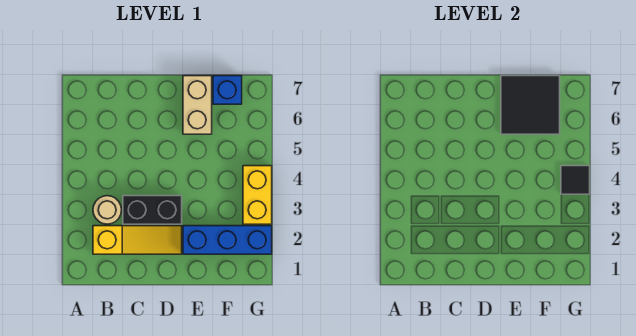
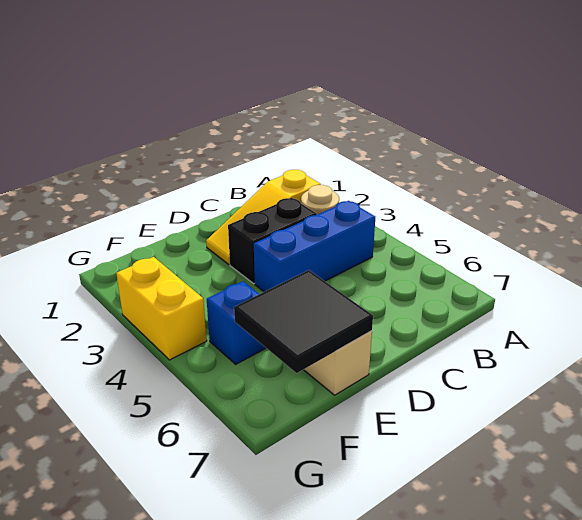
blue 1x3 brick [183,226,272,254] -> blue 1x3 brick moved to [254,201,375,292]
blue 1x1 brick [213,76,242,104] -> blue 1x1 brick moved to [207,281,266,364]
black 1x1 tile [561,166,590,194] -> none

